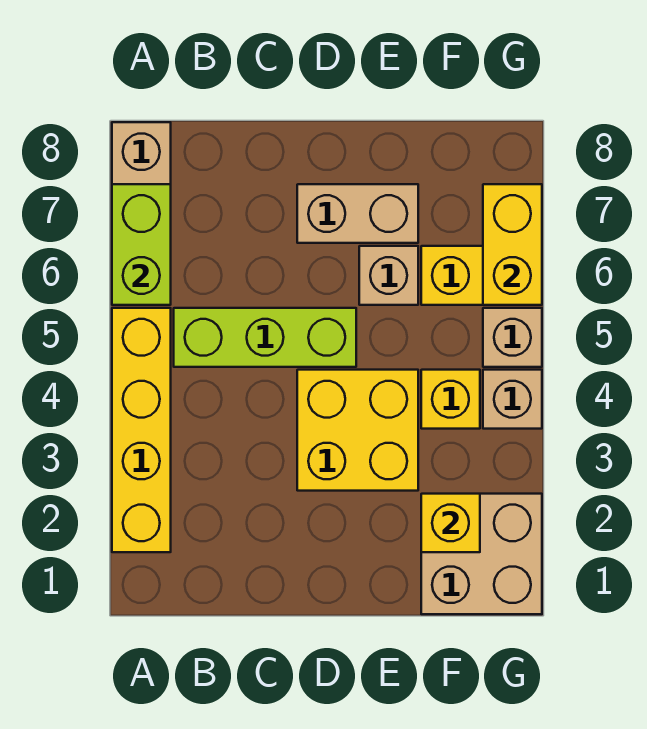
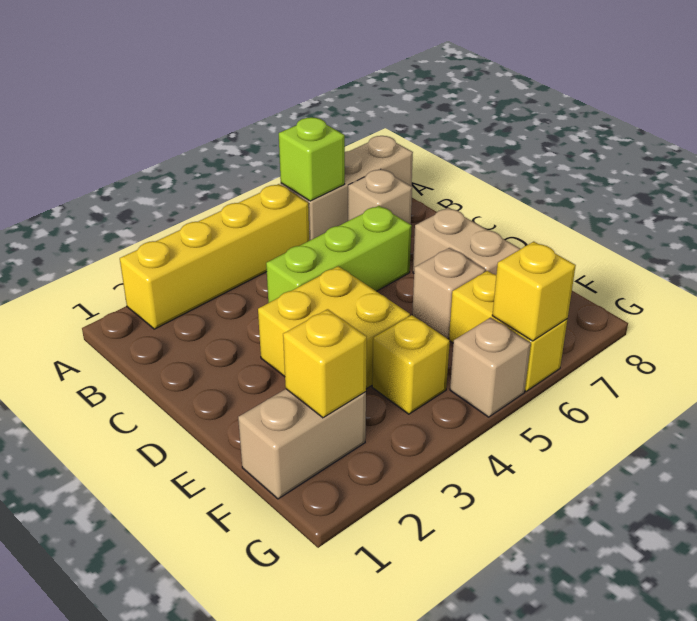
lime 1x2 brick [112,184,171,305] -> lime 1x1 brick [279,117,345,201]
lime 1x3 brick [174,308,356,367] -> lime 1x3 brick turned to [266,206,412,303]
tan 2x2 brick [421,494,542,614] -> tan 1x2 brick [238,389,366,499]
tan 1x1 brick [483,370,542,429] -> tan 1x1 brick moved to [348,169,412,224]
yellow 1x2 brick [483,184,542,305] -> yellow 1x1 brick [492,242,576,341]

